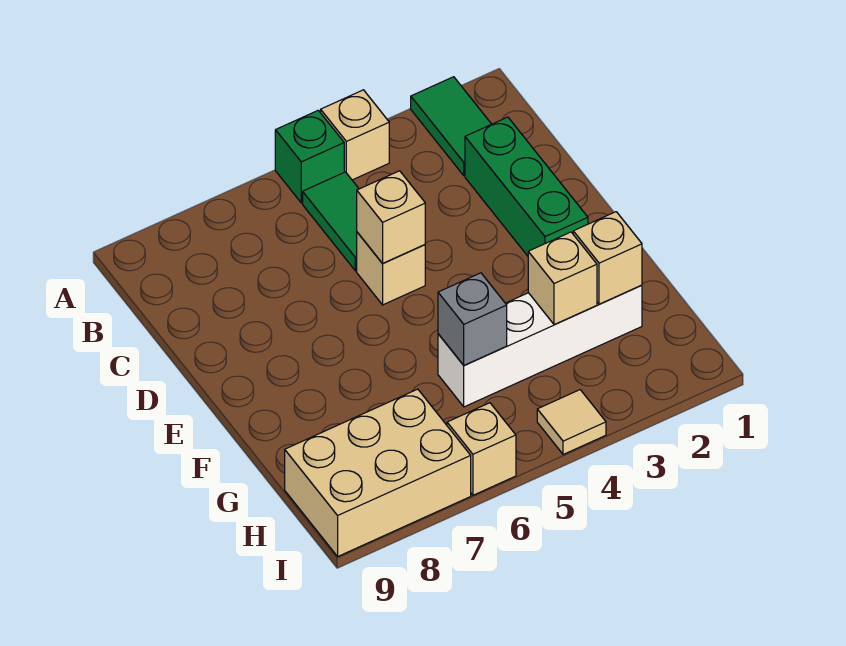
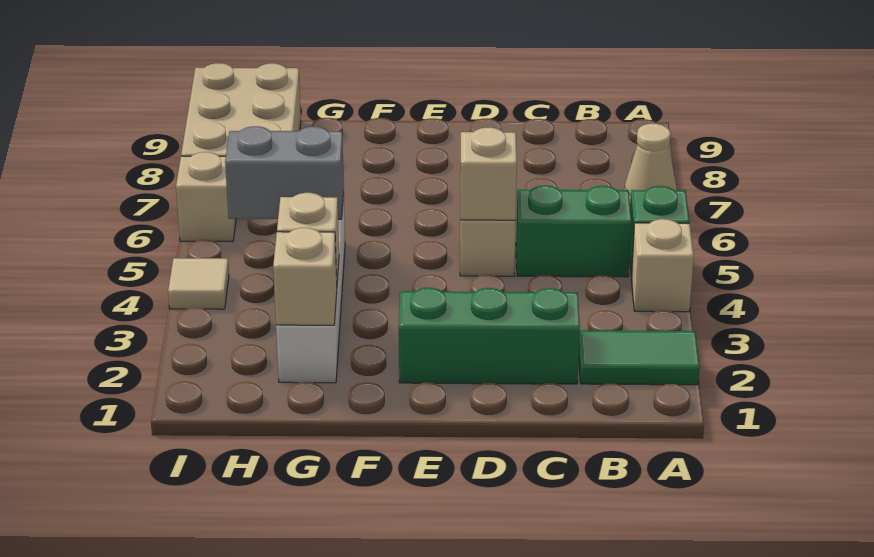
none -> tan 1x1 cone [624,124,677,206]
green 1x2 tile [303,172,359,271] -> green 1x2 brick [516,186,632,277]
grey 1x1 brick [438,273,507,365] -> grey 1x2 brick [225,126,344,219]

